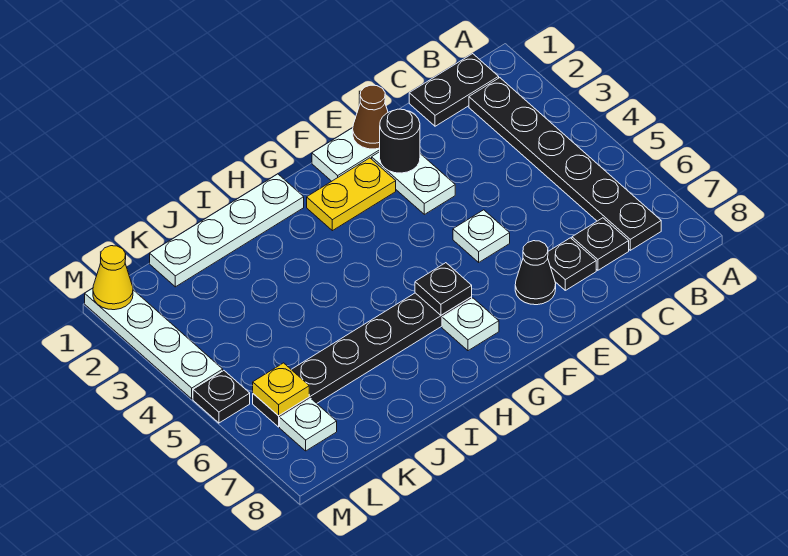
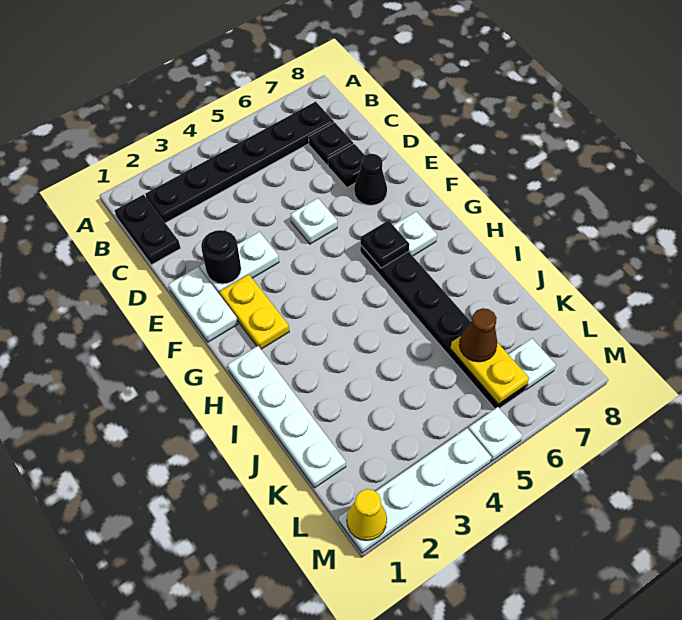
brown 1x1 cone [353,85,388,149] -> brown 1x1 cone moved to [459,308,497,362]
yellow 1x1 plate [253,363,309,416] -> yellow 1x2 plate [450,336,529,404]
black 1x1 plate [193,371,250,423] -> white 1x1 plate [468,407,522,461]

